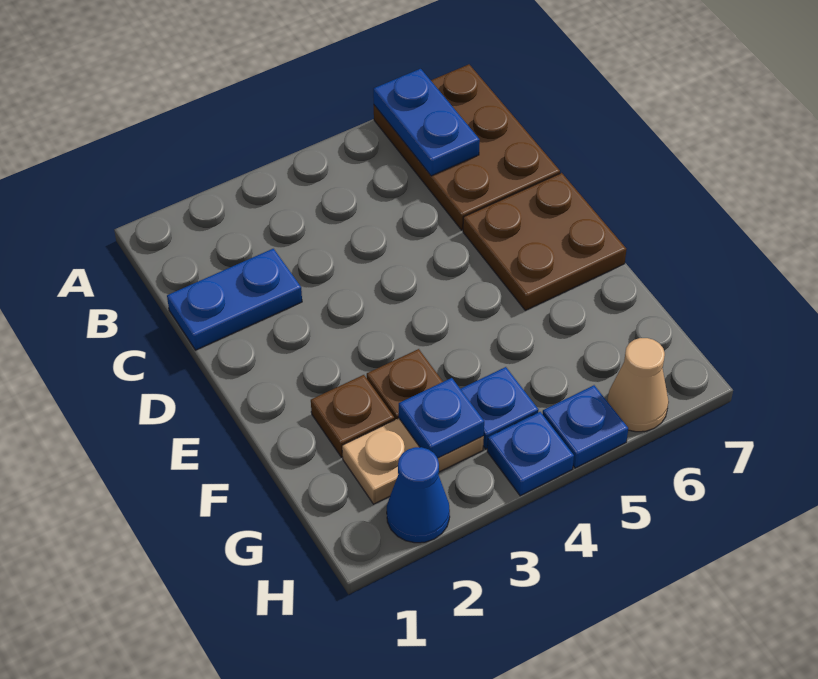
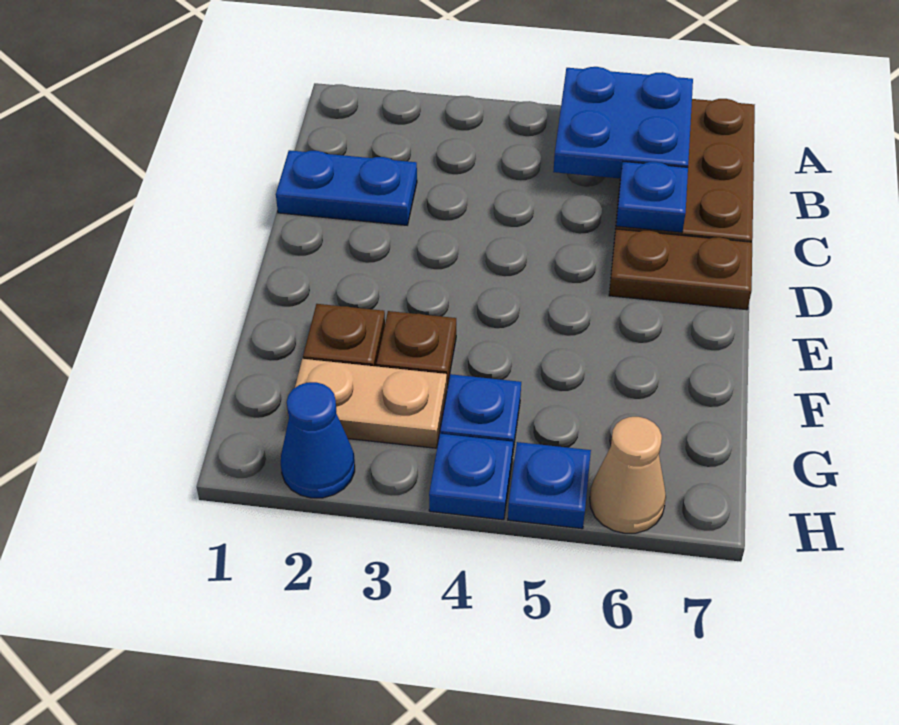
blue 1x2 plate [373,69,480,176] -> blue 2x2 plate [553,67,693,179]
brown 2x2 plate [463,173,626,310] -> brown 1x2 plate [609,229,752,310]
blue 1x1 plate [399,378,484,458] -> blue 1x1 plate moved to [616,161,688,232]

